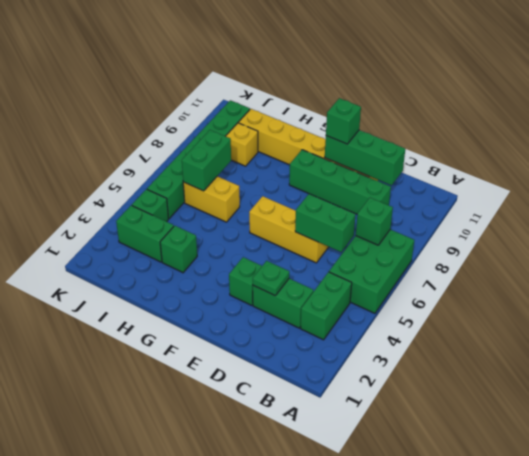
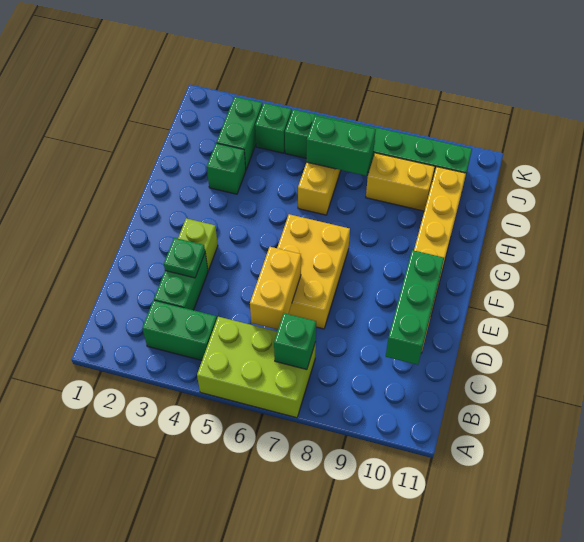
green 2x3 brick [329,229,414,313] -> lime 2x3 brick [197,317,316,418]
green 1x2 brick [295,194,356,252] -> yellow 1x2 brick [250,247,301,330]
green 1x4 brick [289,150,391,214] -> none
yellow 1x3 brick [249,196,328,263] -> yellow 2x3 brick [277,214,350,329]
green 1x1 brick [229,257,262,305] -> lime 1x1 brick [178,218,218,270]
green 1x1 brick [326,98,361,144] -> none
yellow 1x1 brick [226,123,258,166] -> yellow 1x2 brick [366,153,435,211]

